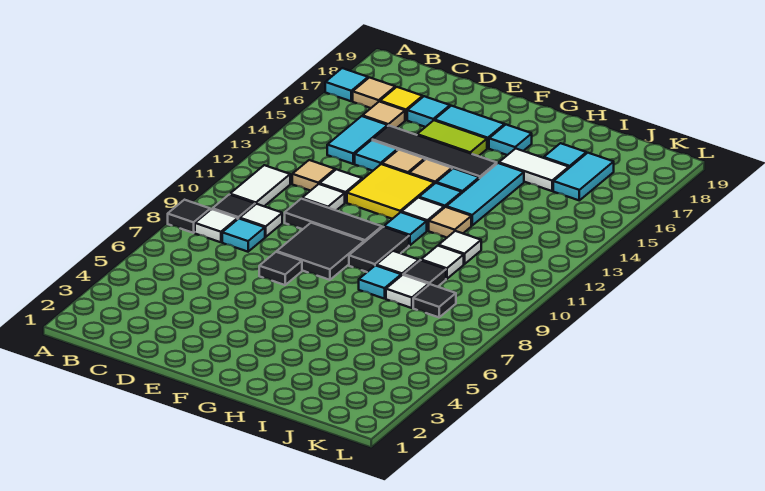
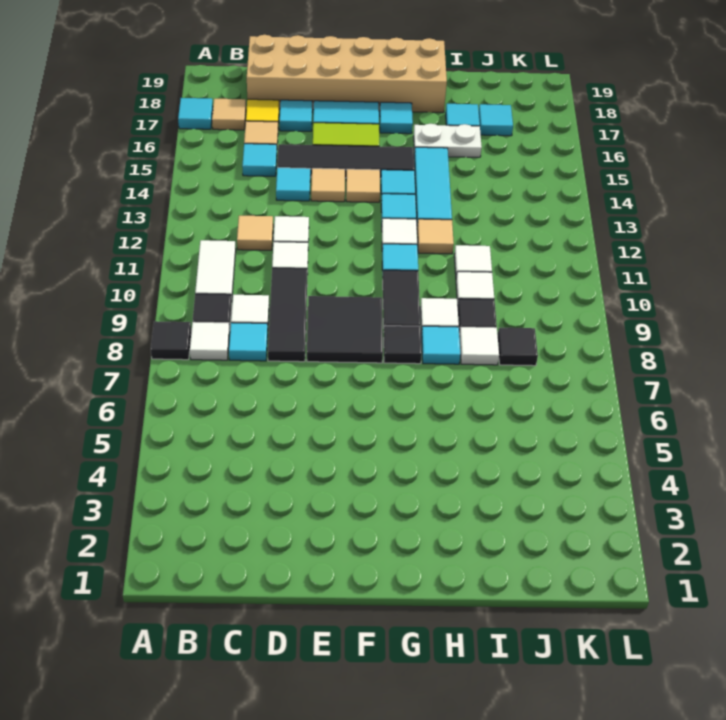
cyan 1x2 tile [327,116,388,164] -> cyan 1x1 tile [242,144,277,176]
none -> tan 2x6 brick [247,35,447,113]
black 1x3 tile [285,199,382,242] -> black 1x3 tile turned to [268,268,307,362]
black 1x1 tile [259,252,302,285] -> black 1x1 tile moved to [384,326,422,364]
yellow 2x2 tile [347,164,434,219] -> none
white 1x2 tile [499,148,569,191] -> white 1x2 plate [414,124,482,157]
cyan 1x2 tile [553,153,614,200] -> cyan 1x1 tile [479,104,513,136]

